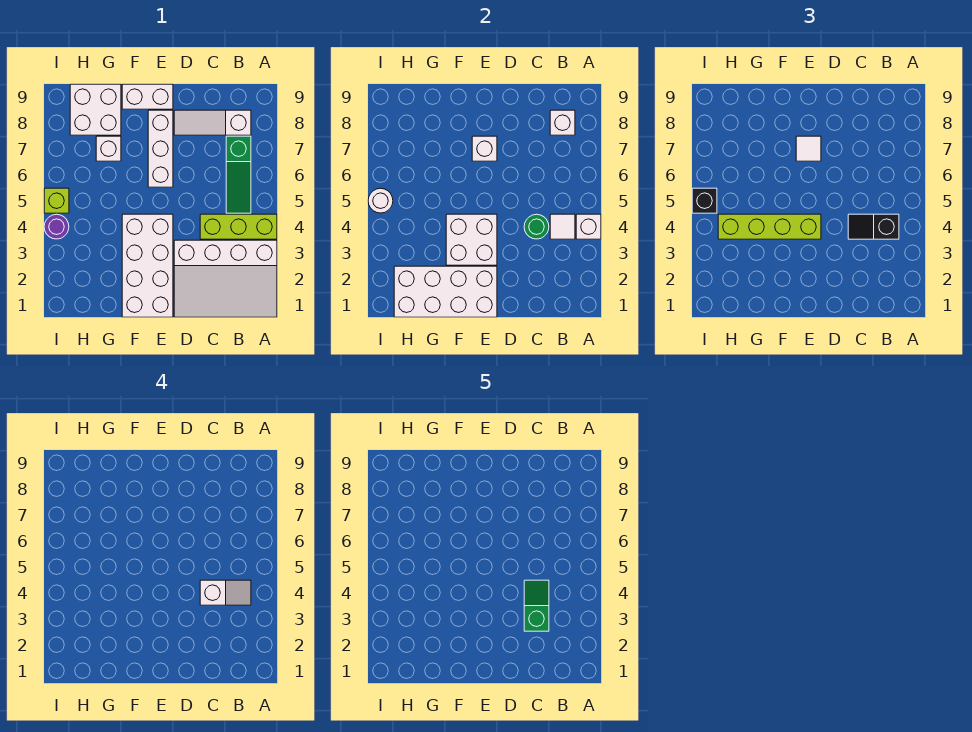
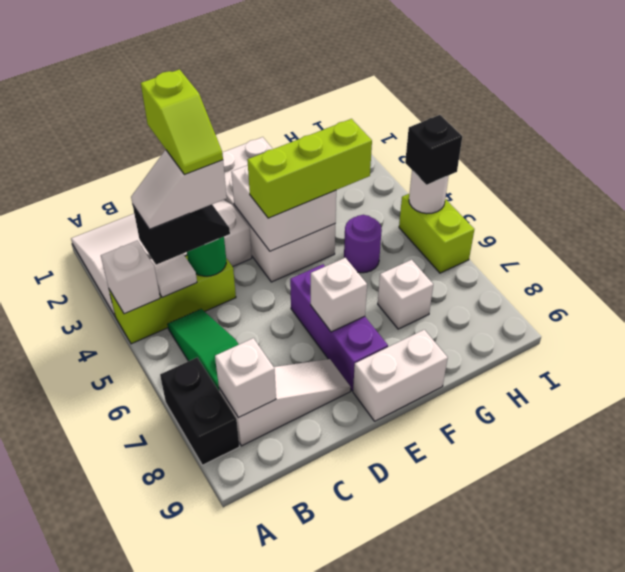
none -> black 1x2 brick [160,358,240,465]
green 1x2 slope [524,580,549,631] -> lime 1x2 slope [141,69,223,175]
white 2x4 brick [394,266,497,317] -> none
lime 1x4 brick [718,214,821,239] -> lime 1x3 brick [247,119,372,218]
white 1x3 brick [148,110,173,187] -> purple 1x3 brick [290,264,388,391]
white 1x1 tile [796,136,821,161] -> none
white 2x2 brick [70,84,121,135] -> none
purple 1x1 round brick [44,214,69,239] -> purple 1x1 round brick moved to [344,215,382,273]
lime 1x1 brick [44,188,69,213] -> lime 1x2 brick [399,193,474,273]

